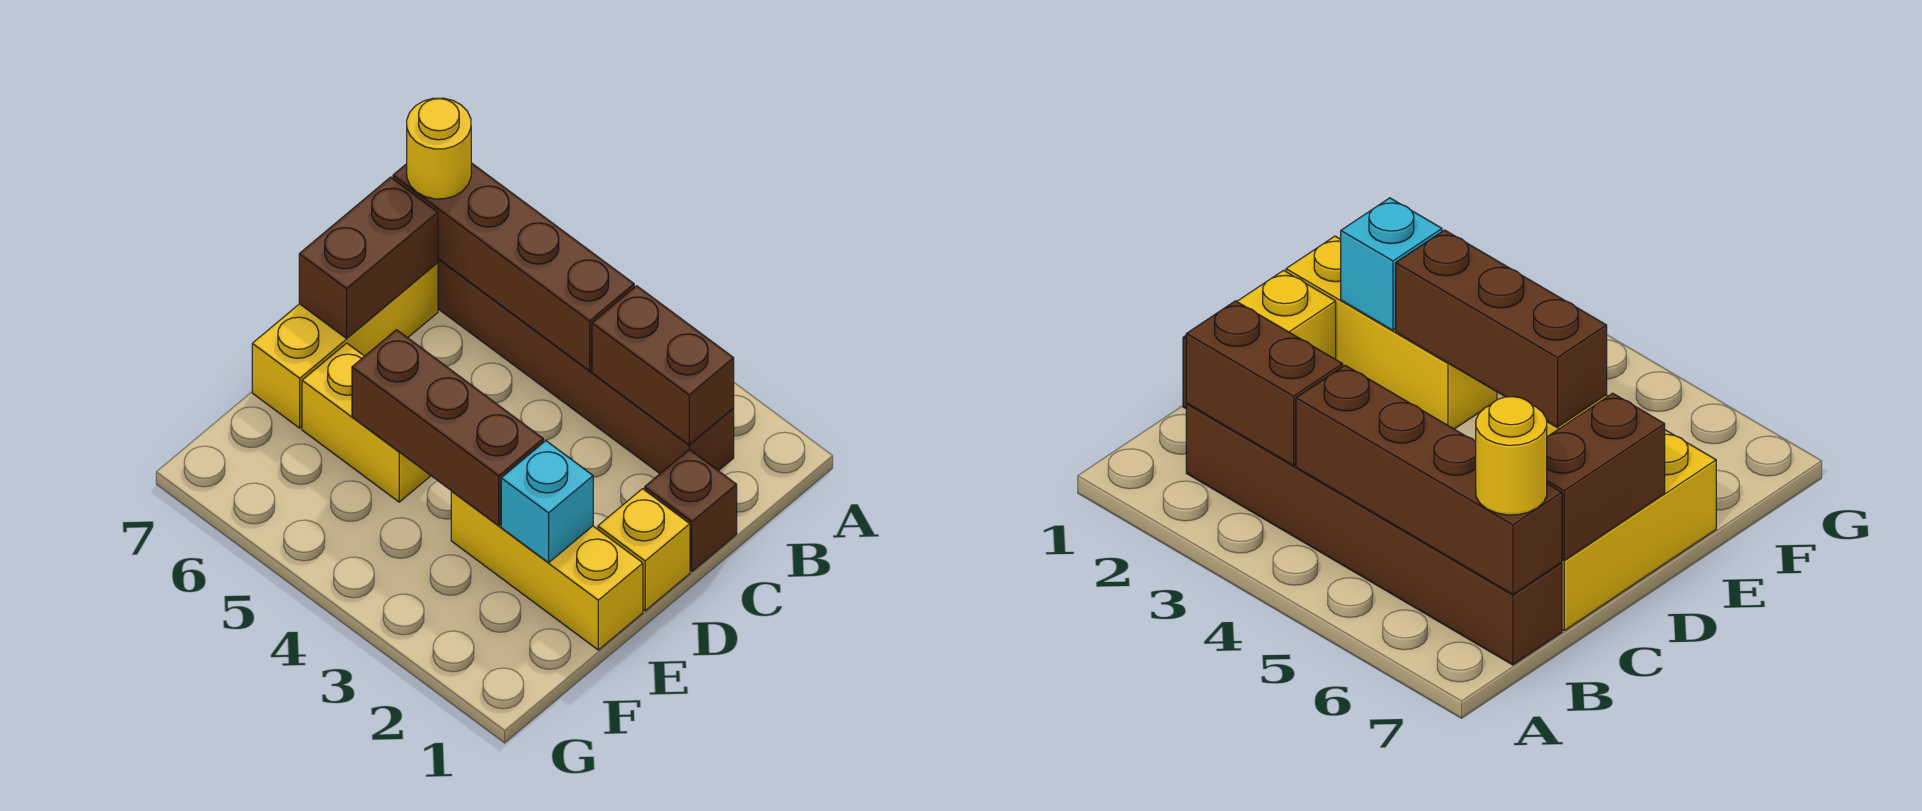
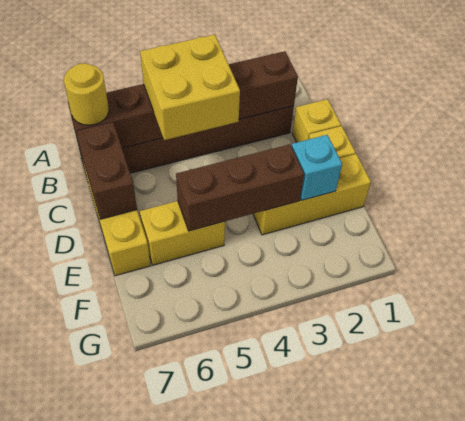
none -> yellow 2x2 brick [140,35,240,140]
brown 1x1 brick [645,449,737,571] -> yellow 1x1 brick [292,99,341,142]

